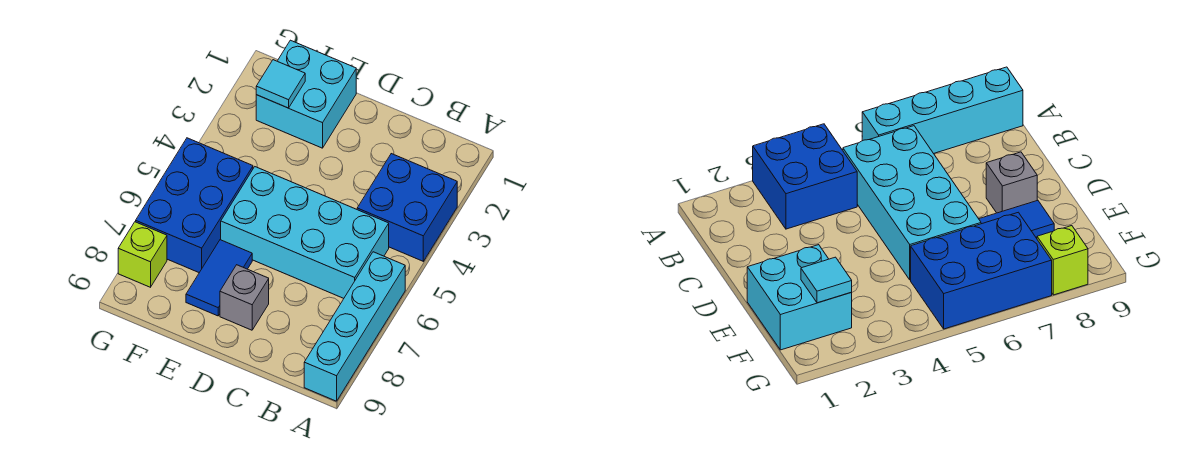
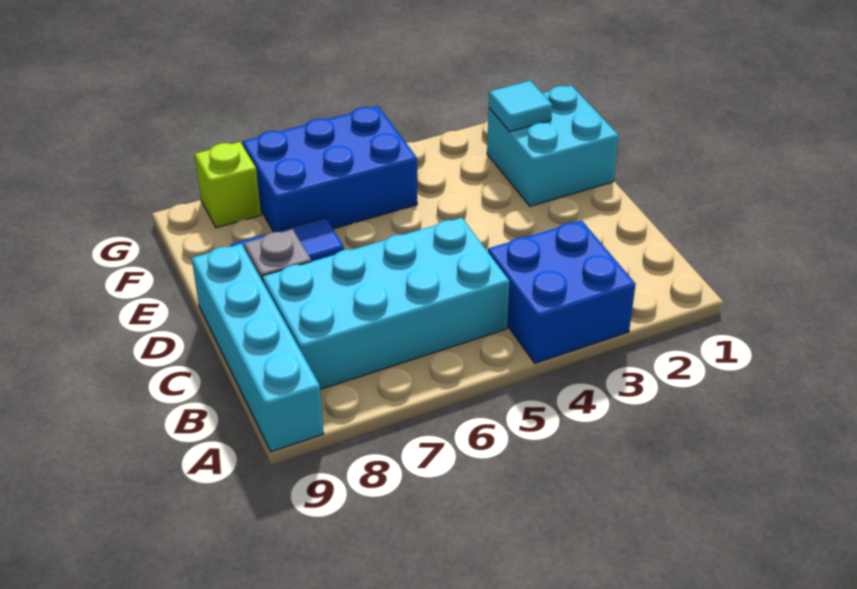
cyan 1x4 brick [304,252,405,401] -> cyan 1x4 brick turned to [192,244,324,452]
cyan 2x4 brick [221,167,389,298] -> cyan 2x4 brick turned to [262,218,509,389]

